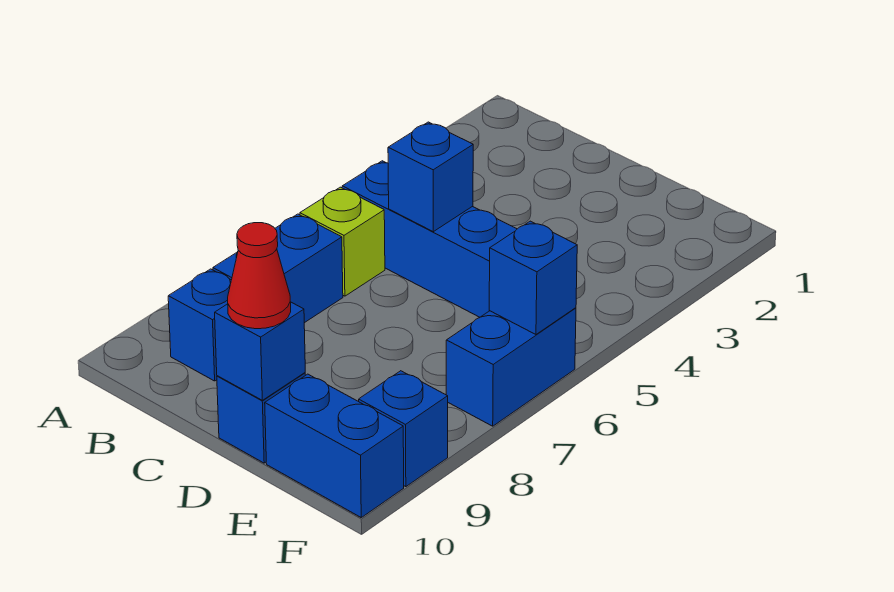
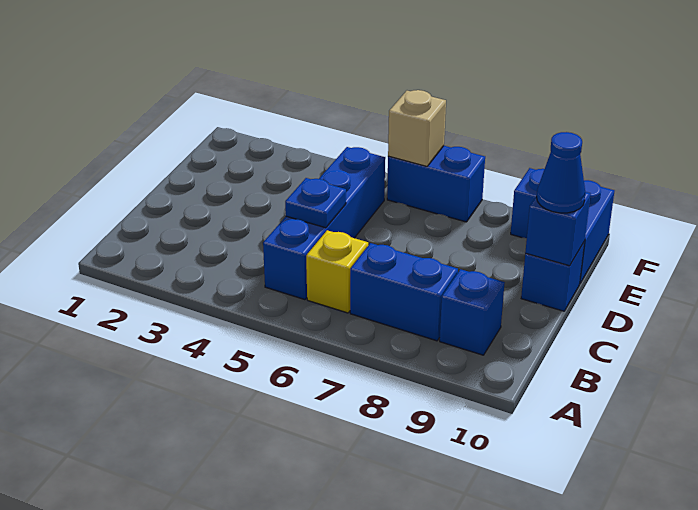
lime 1x1 brick [300,187,385,296] -> yellow 1x1 brick [306,230,368,313]
blue 1x1 brick [388,122,473,232] -> blue 1x1 plate [285,178,346,228]
red 1x1 cone [228,223,291,329] -> blue 1x1 cone [537,132,585,213]
blue 1x1 brick [489,221,577,334] -> tan 1x1 brick [388,90,446,166]

